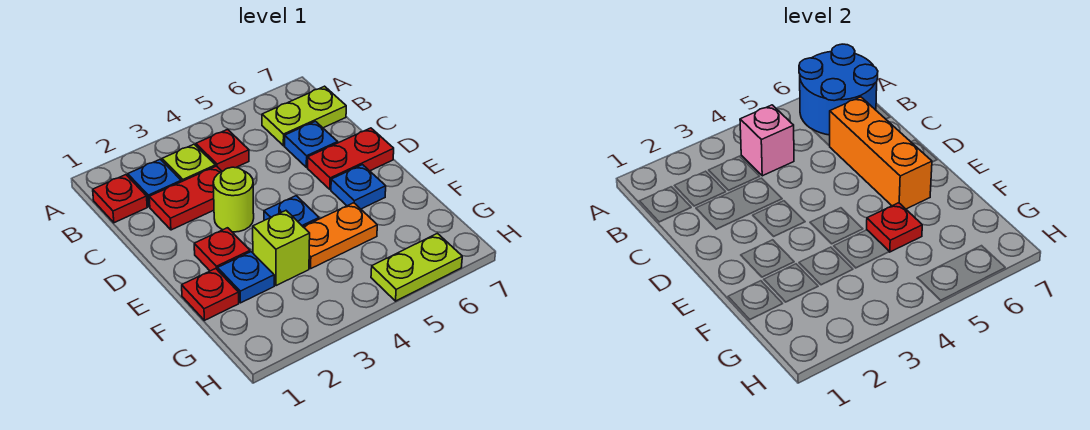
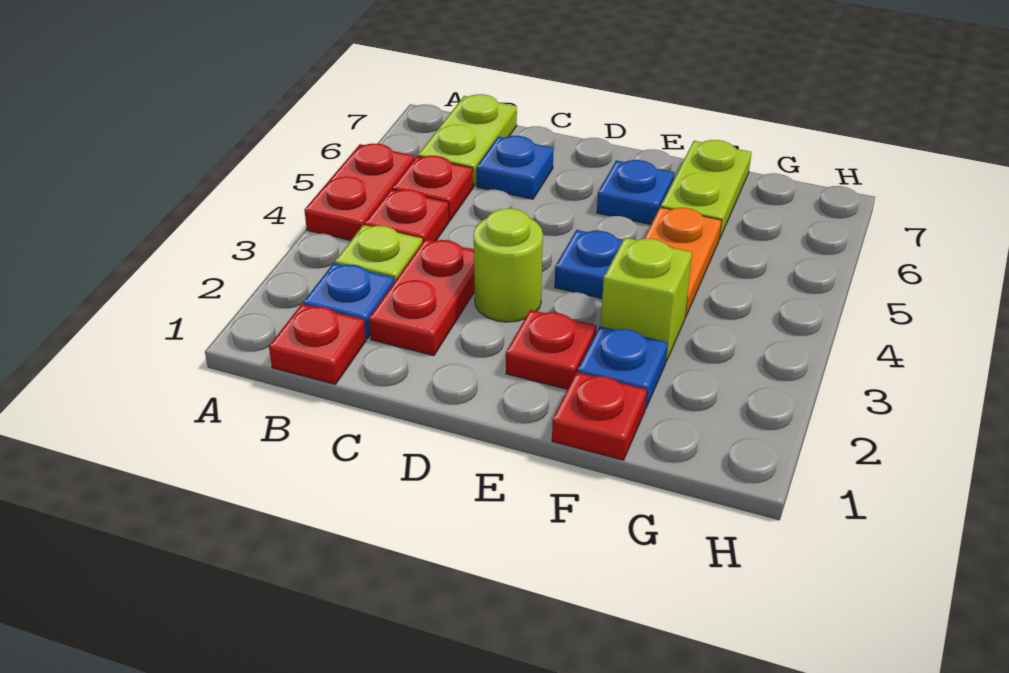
blue 2x2 round brick [799,44,878,135] -> none
pink 1x1 brick [740,105,794,176] -> none
orange 1x3 brick [830,97,932,209] -> none
red 1x2 plate [308,128,394,189] -> red 1x2 plate moved to [304,144,414,240]
red 1x1 plate [867,203,922,252] -> red 1x1 plate moved to [392,156,473,221]
lime 1x2 plate [371,233,462,301] -> lime 1x2 plate moved to [661,140,752,239]

